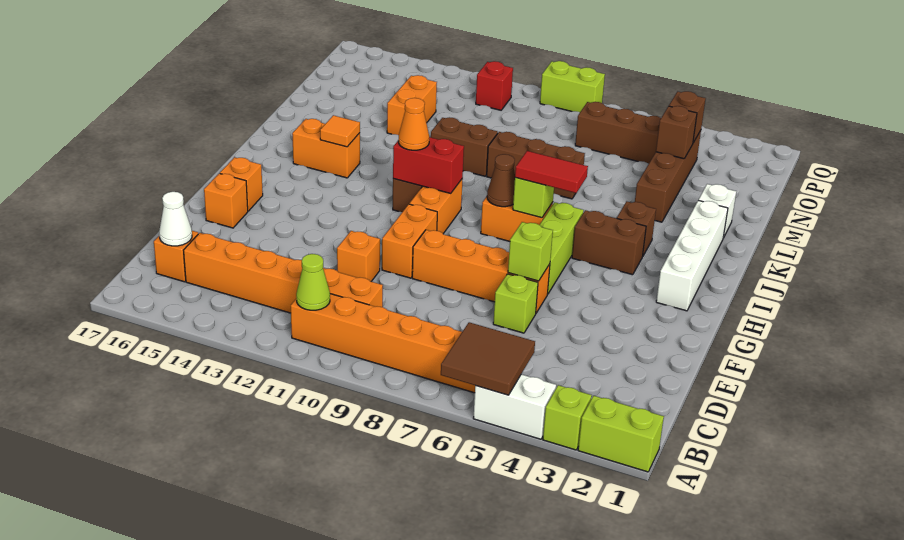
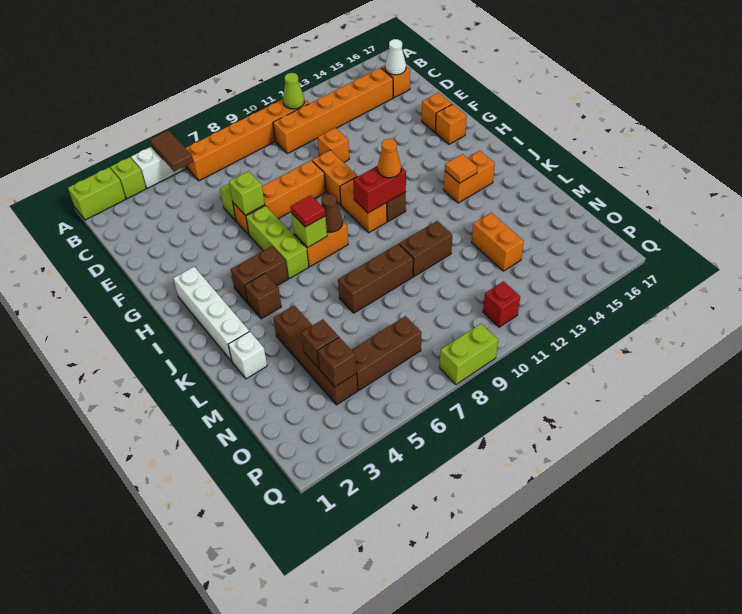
brown 2x2 tile [441,322,535,395] -> brown 1x2 tile [150,130,193,171]
red 1x2 tile [515,151,588,193] -> red 1x1 tile [291,195,325,227]

